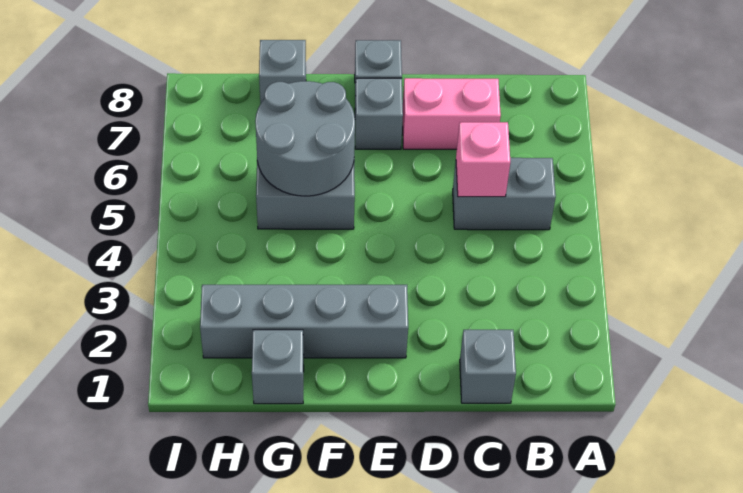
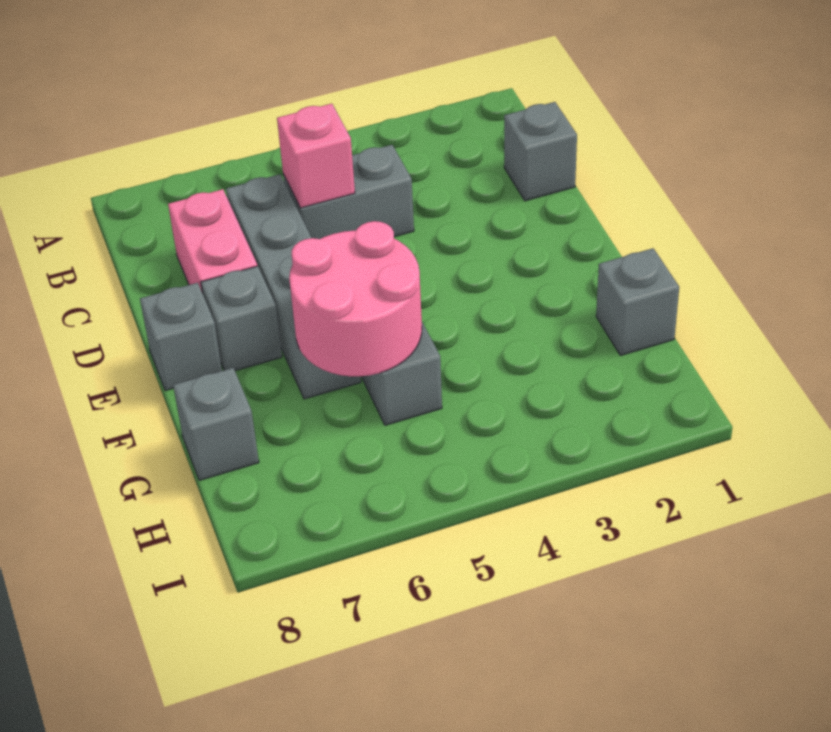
grey 1x2 brick [453,158,556,230] -> grey 1x2 brick turned to [283,145,414,239]
grey 1x4 brick [200,285,408,358] -> grey 1x4 brick moved to [226,174,361,399]
grey 2x2 round brick [255,81,355,196] -> pink 2x2 round brick [289,221,422,376]

